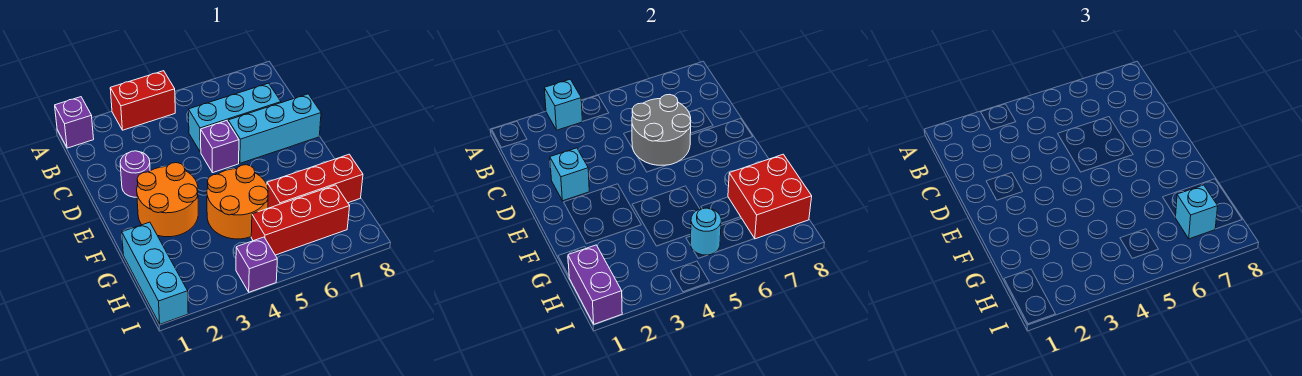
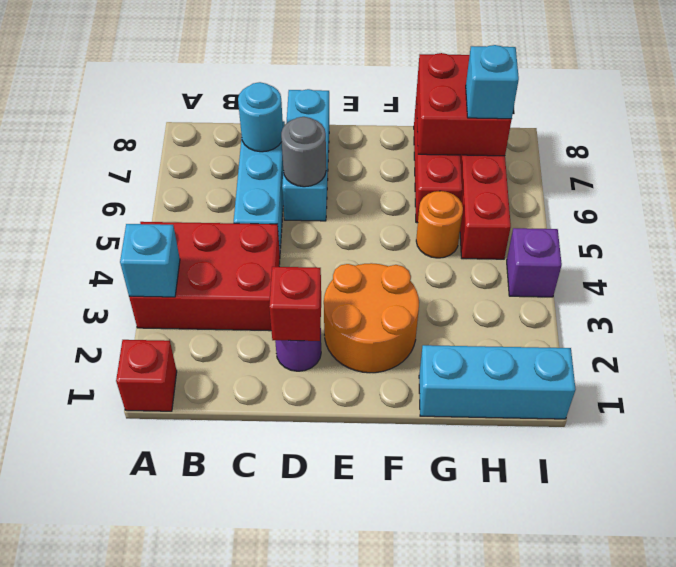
purple 1x1 brick [55,97,94,148] -> red 1x1 brick [116,340,177,411]
red 1x2 brick [110,71,175,130] -> red 2x3 brick [129,222,280,331]
grey 2x2 round brick [632,94,691,165] -> grey 1x1 round brick [281,117,326,187]
cyan 1x1 brick [550,148,589,201] -> red 1x1 brick [269,267,321,341]
purple 1x1 brick [201,121,239,173] -> none
orange 2x2 round brick [207,165,268,239] -> orange 1x1 round brick [416,191,463,258]
purple 1x2 brick [568,245,622,324] -> none
cyan 1x1 round brick [690,208,721,255] -> cyan 1x1 round brick moved to [238,82,283,152]

